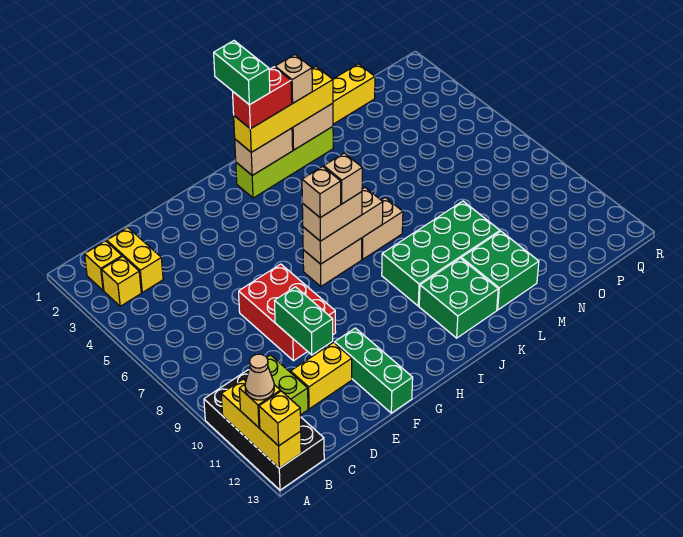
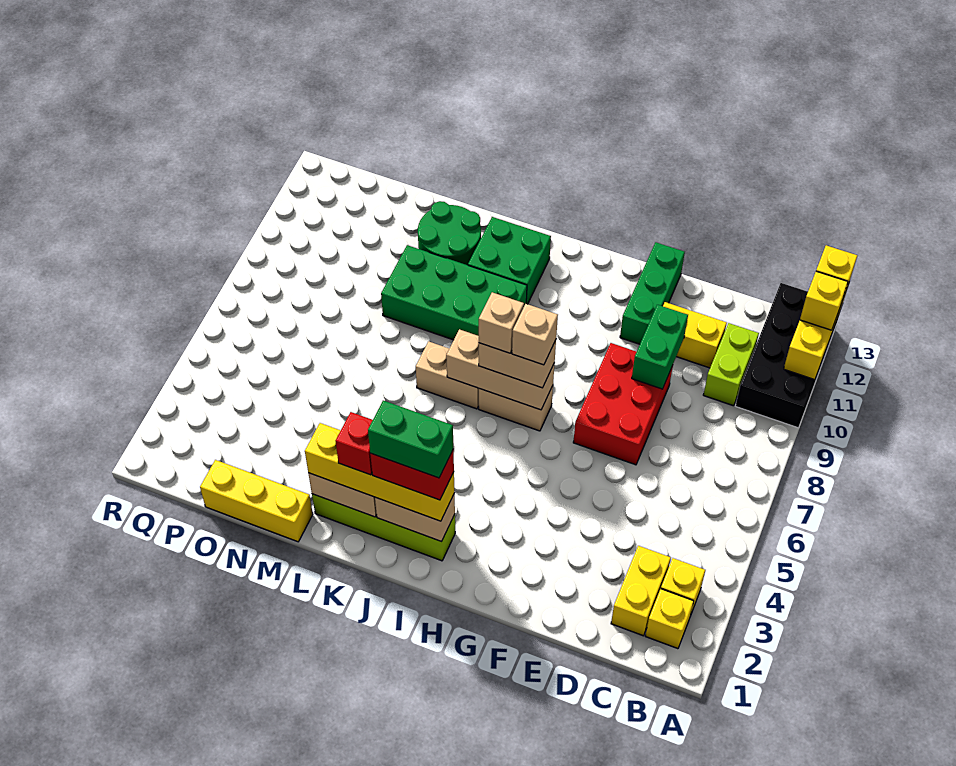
tan 1x1 cone [245,354,274,400] -> none
green 1x2 brick [214,41,270,105] -> green 1x2 brick turned to [368,401,453,478]
tan 1x1 brick [275,55,312,103] -> red 1x1 brick [336,412,373,475]
green 2x2 brick [461,231,539,310] -> green 2x2 round brick [418,201,481,265]

